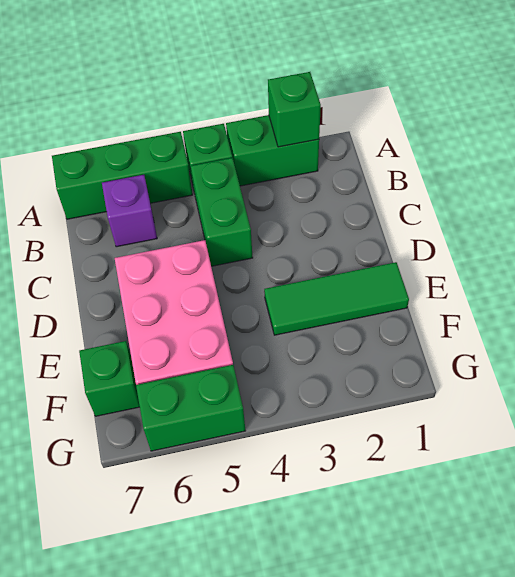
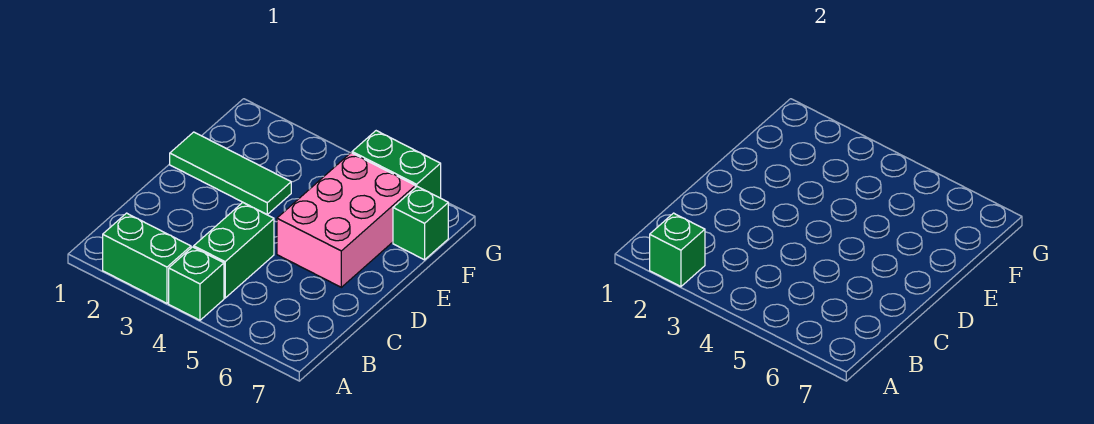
green 1x3 brick [52,132,193,219] -> none
purple 1x1 brick [102,175,157,247] -> none

